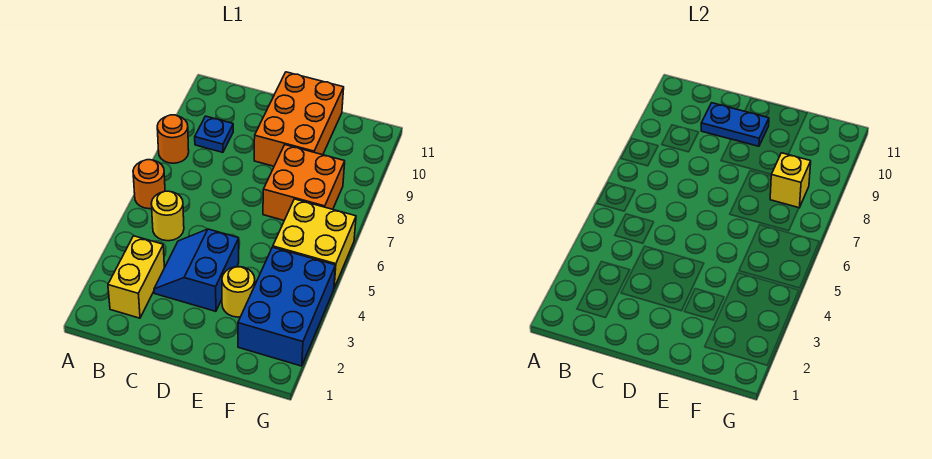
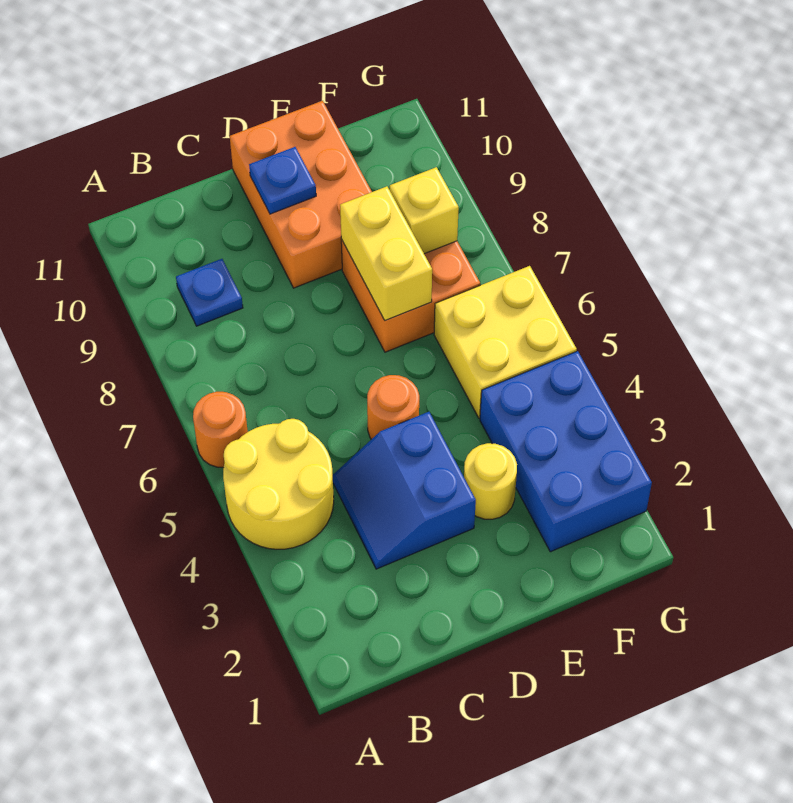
orange 1x1 round brick [157,115,189,163] -> orange 1x1 round brick moved to [367,375,419,439]
yellow 1x2 brick [108,236,164,318] -> yellow 1x2 brick moved to [340,186,432,321]
yellow 1x1 round brick [151,191,184,241] -> yellow 2x2 round brick [223,419,334,549]
blue 1x2 plate [701,103,769,146] -> blue 1x1 plate [249,147,316,214]

